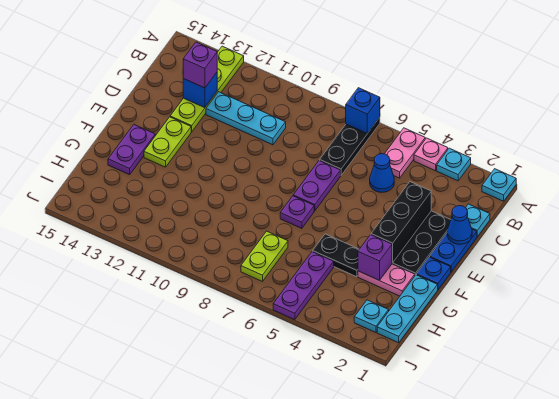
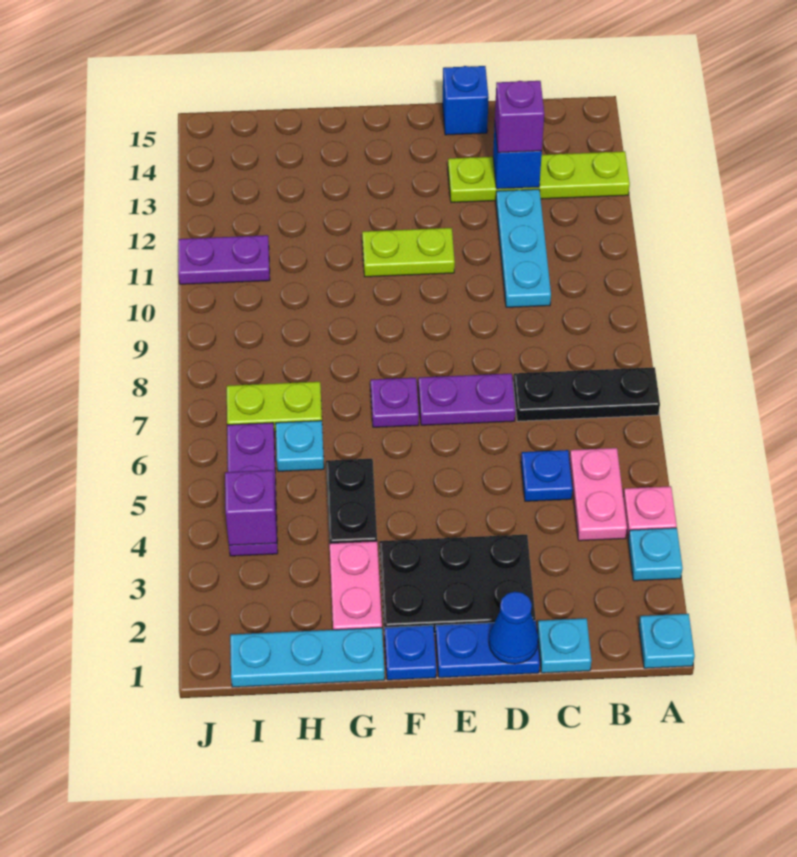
pink 1x2 plate [385,128,425,178] -> pink 1x2 plate turned to [570,448,627,541]
blue 1x1 brick [346,88,380,133] -> blue 1x1 brick moved to [442,66,489,135]
blue 1x1 cone [370,154,394,192] -> blue 1x1 plate [521,450,573,501]
black 1x3 brick [371,182,431,263] -> none
lime 1x2 plate [144,117,191,167] -> lime 1x2 plate moved to [362,228,455,277]
purple 1x2 plate [108,125,155,175] -> purple 1x2 plate moved to [178,235,270,284]
purple 1x1 brick [358,235,392,281] -> purple 1x1 brick moved to [225,470,277,545]
purple 1x3 plate [273,252,334,320] -> purple 1x3 plate turned to [227,423,278,556]
cyan 1x1 plate [354,300,389,332] -> cyan 1x1 plate moved to [276,421,324,471]

